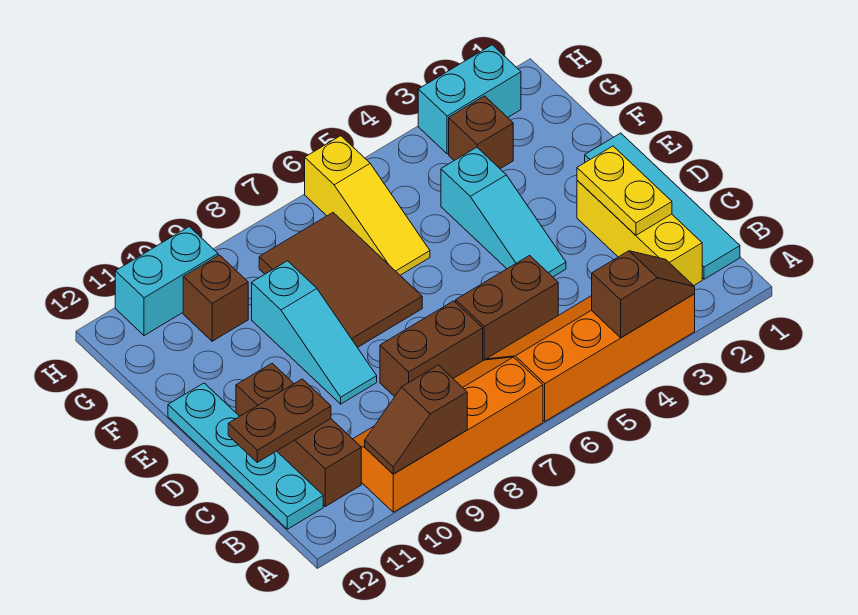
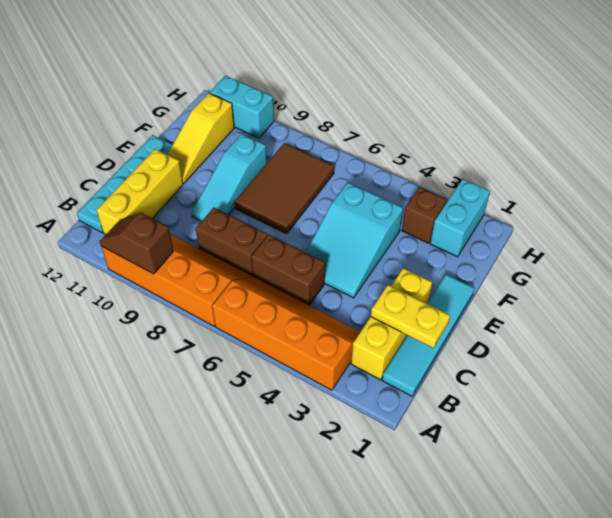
brown 1x2 slope [592,251,695,338] -> none
brown 1x3 brick [236,363,361,506] -> yellow 1x3 brick [97,149,183,235]
yellow 1x2 plate [577,146,672,235] -> yellow 1x2 plate turned to [371,285,450,348]
brown 1x2 plate [228,379,331,462] -> none
cyan 1x3 slope [441,147,566,277] -> cyan 2x3 slope [306,183,403,298]
yellow 1x3 slope [305,136,430,275] -> yellow 1x3 slope moved to [167,93,234,183]
brown 1x1 brick [183,255,248,341] -> none
cyan 1x2 brick [418,45,521,154] -> cyan 1x2 brick turned to [430,179,490,257]

